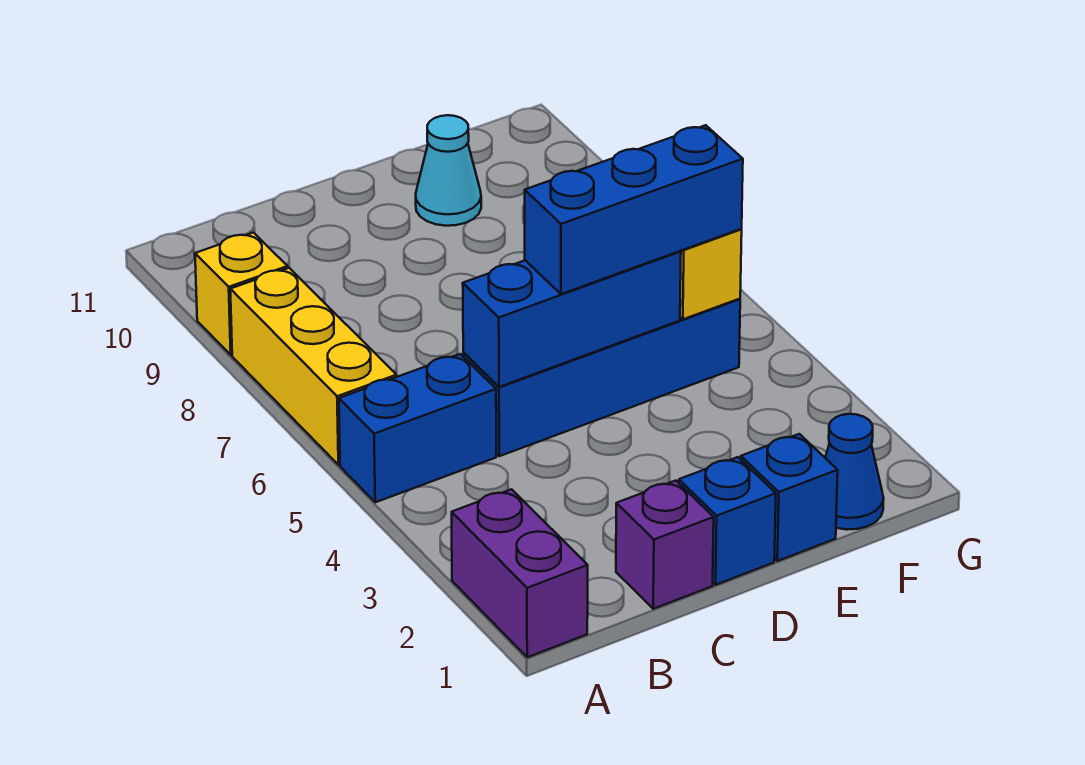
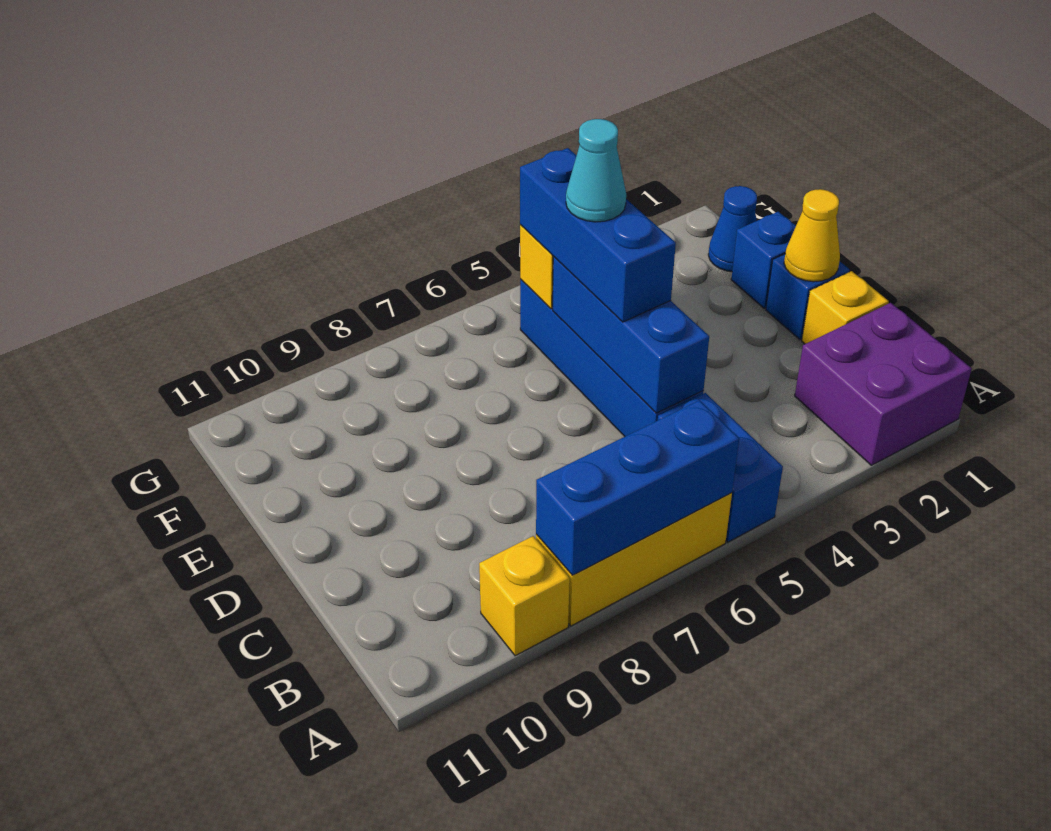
purple 1x2 brick [452,489,588,657] -> purple 2x2 brick [795,303,972,465]
none -> blue 1x3 brick [536,400,739,575]
purple 1x1 brick [616,481,714,609] -> yellow 1x1 brick [802,271,889,344]
none -> yellow 1x1 cone [784,189,840,282]
cyan 1x1 cone [416,115,481,226] -> cyan 1x1 cone moved to [566,119,626,222]

